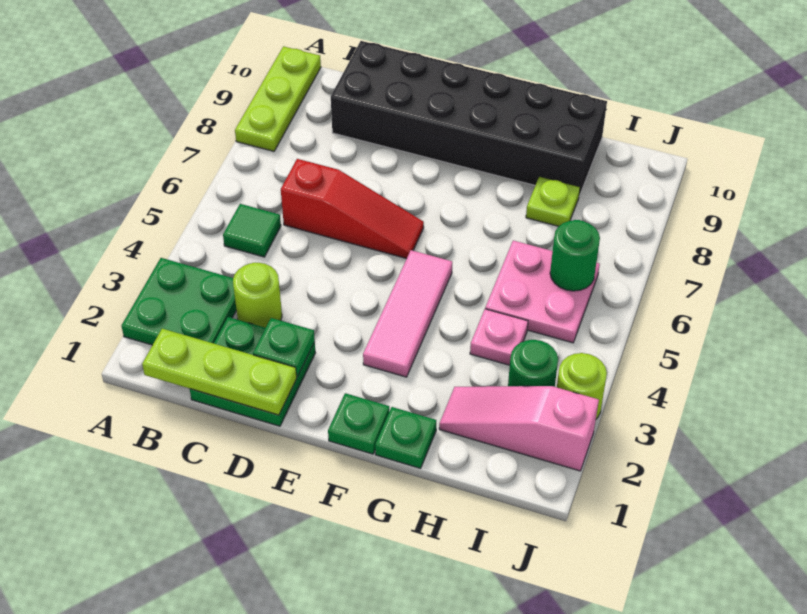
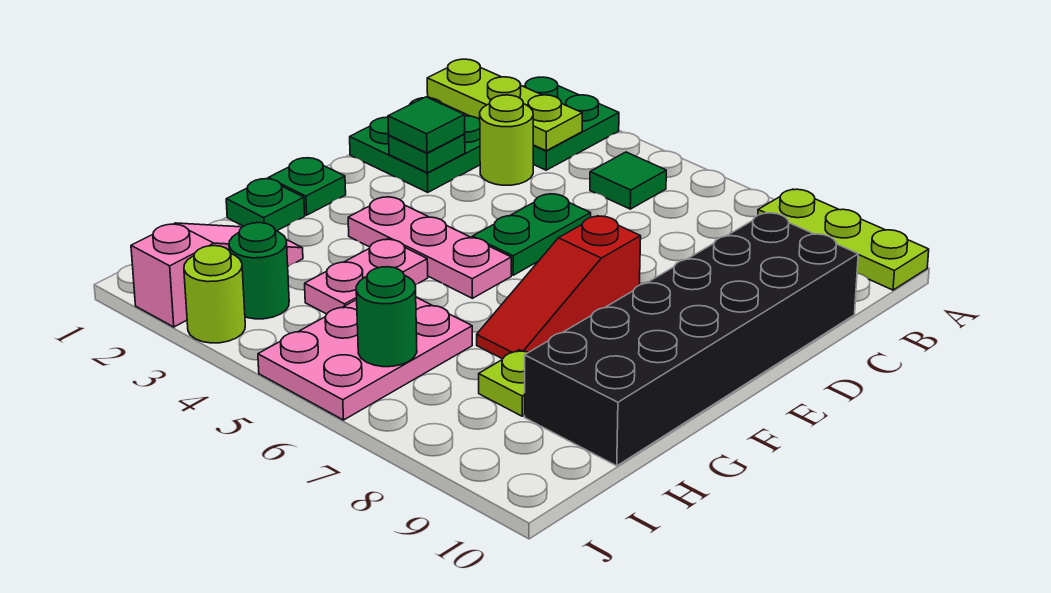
lime 1x3 plate [142,329,297,415] -> lime 1x3 plate turned to [427,59,582,151]
red 1x3 slope [281,159,424,259] -> red 1x3 slope moved to [477,216,641,359]
none -> green 1x1 tile [388,97,465,153]
none -> green 1x2 plate [472,194,591,275]
pink 1x3 tile [363,250,452,377] -> pink 1x3 plate [348,197,511,298]
pink 1x1 plate [470,309,528,365] -> pink 1x2 plate [305,239,428,314]
pink 2x2 plate [485,241,600,343] -> pink 2x3 plate [258,297,472,420]

